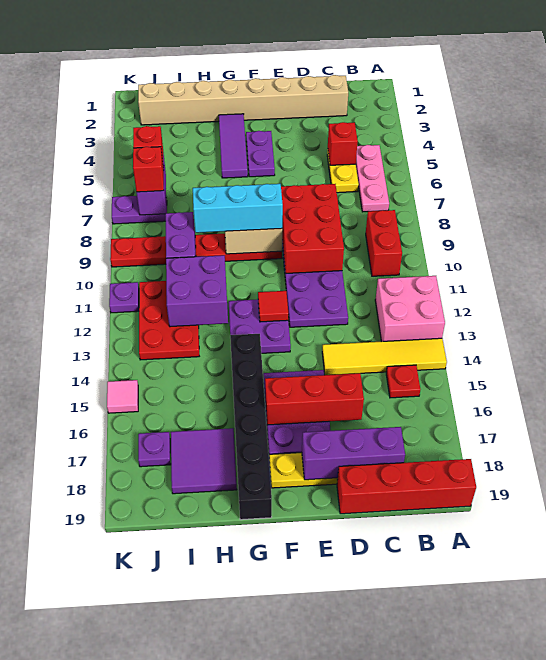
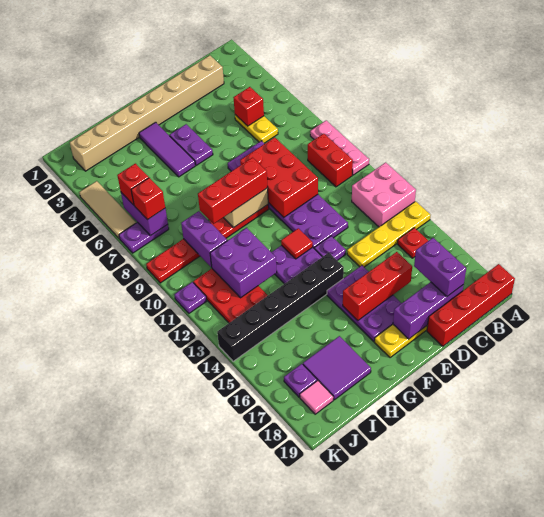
yellow 1x4 tile [322,338,447,375] -> yellow 1x4 plate [347,201,430,267]
pink 1x3 plate [356,145,389,212] -> pink 1x3 plate moved to [310,120,369,175]
none -> purple 1x2 brick [414,238,466,297]
none -> purple 1x1 plate [314,236,346,260]
cyan 1x3 brick [193,184,283,233] -> red 1x3 brick [198,158,268,224]
black 1x6 brick [230,334,272,520] -> black 1x6 brick turned to [217,253,344,361]
none -> tan 1x3 tile [79,181,136,239]
pink 1x1 tile [107,380,138,413] -> pink 1x1 tile moved to [300,380,333,414]

